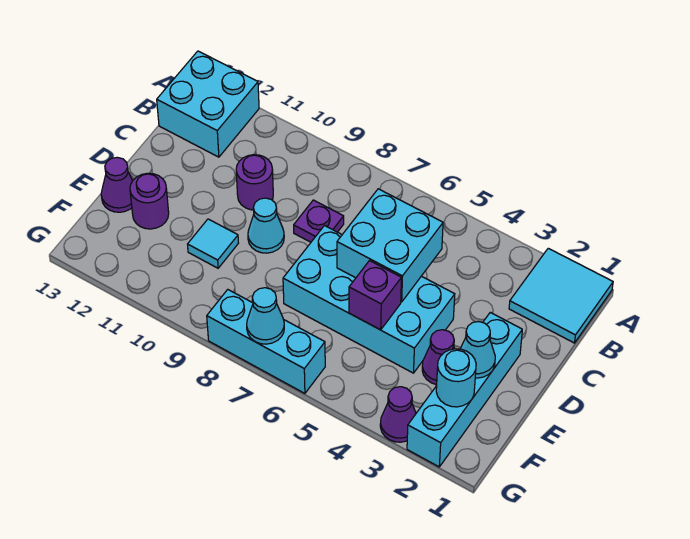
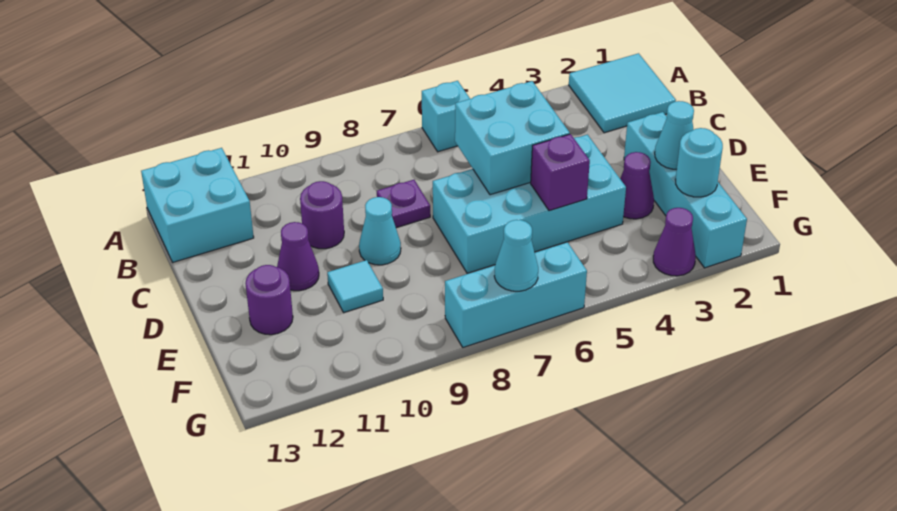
none -> cyan 1x1 brick [422,81,470,152]
purple 1x1 cone [101,157,132,212] -> purple 1x1 cone moved to [277,222,319,291]

